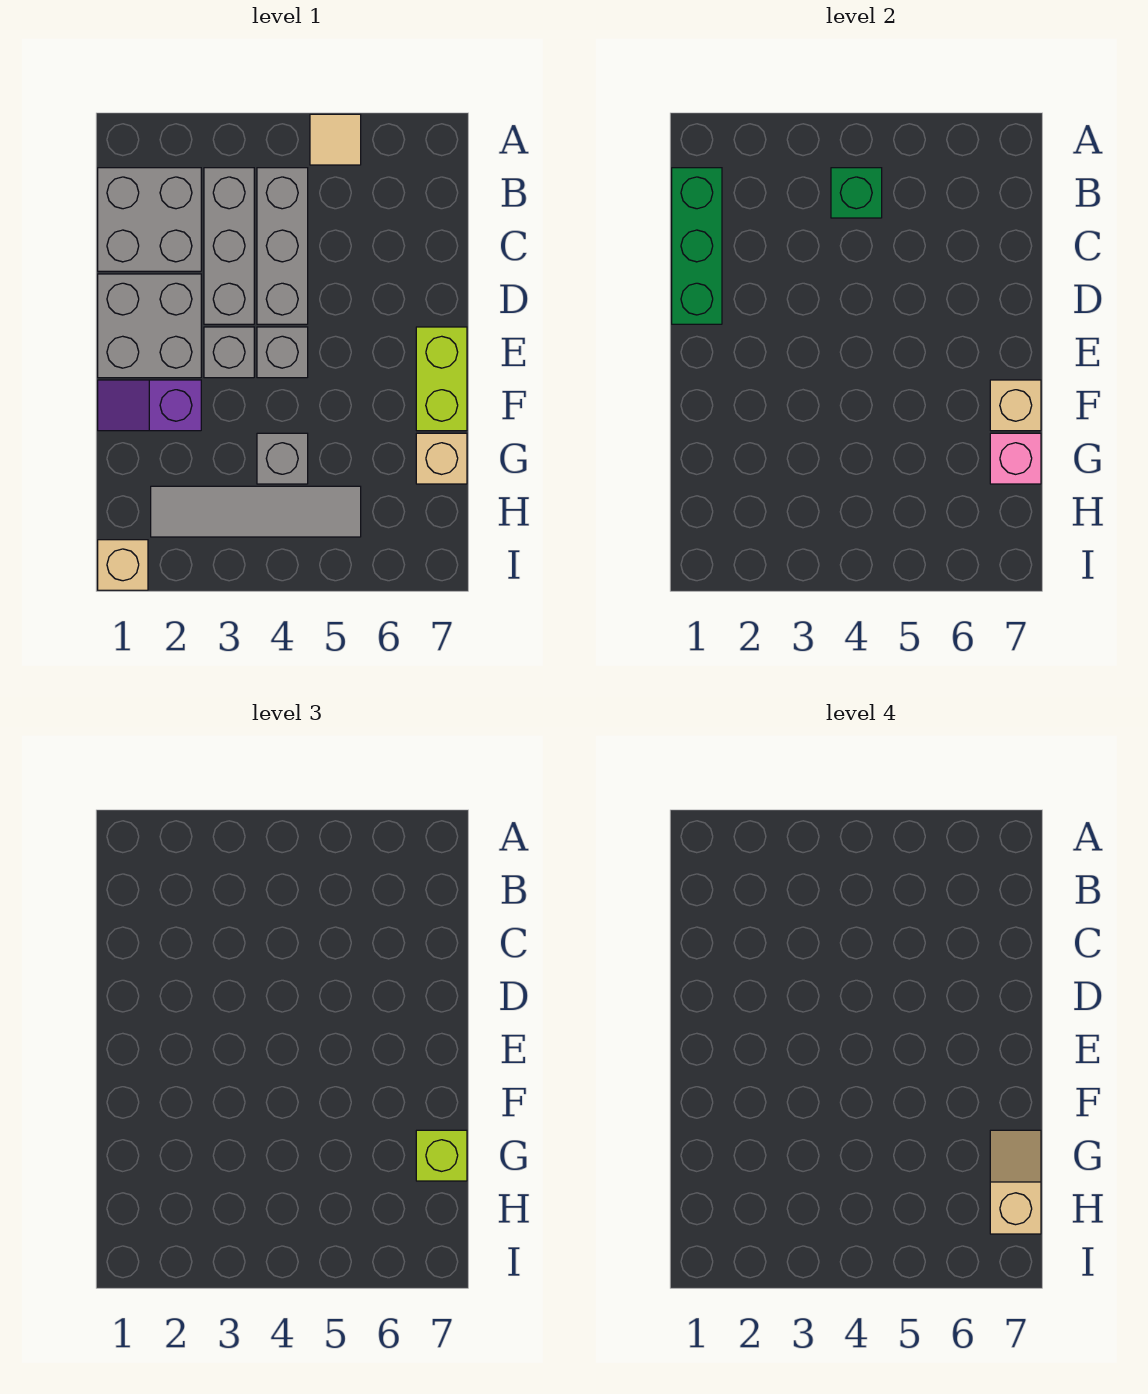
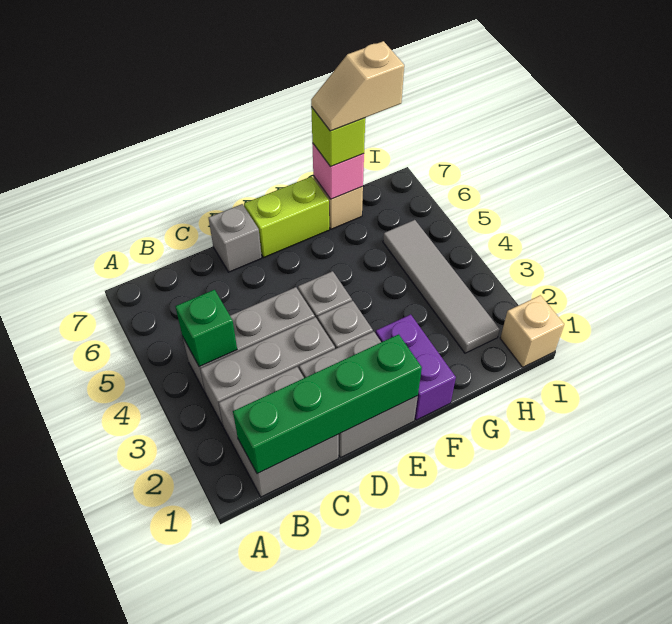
tan 1x1 tile [310,114,361,165] -> none
green 1x3 brick [672,168,722,324] -> green 1x4 brick [233,334,422,474]
purple 1x2 slope [98,380,201,431] -> purple 1x2 brick [376,315,456,420]
tan 1x1 brick [990,380,1041,431] -> none
grey 1x1 brick [257,433,308,484] -> grey 1x1 brick moved to [209,204,262,272]

